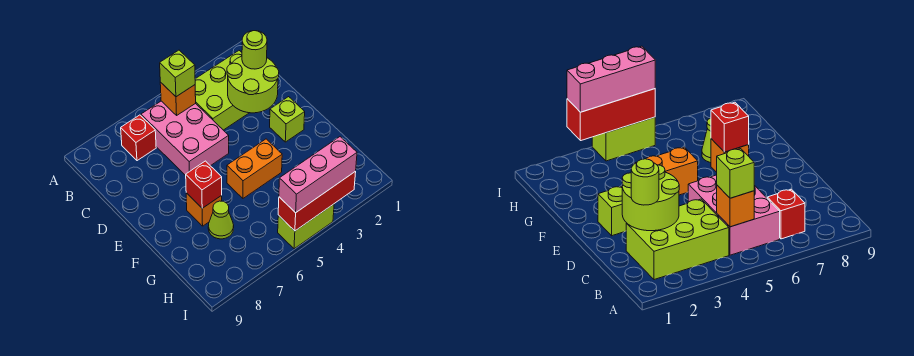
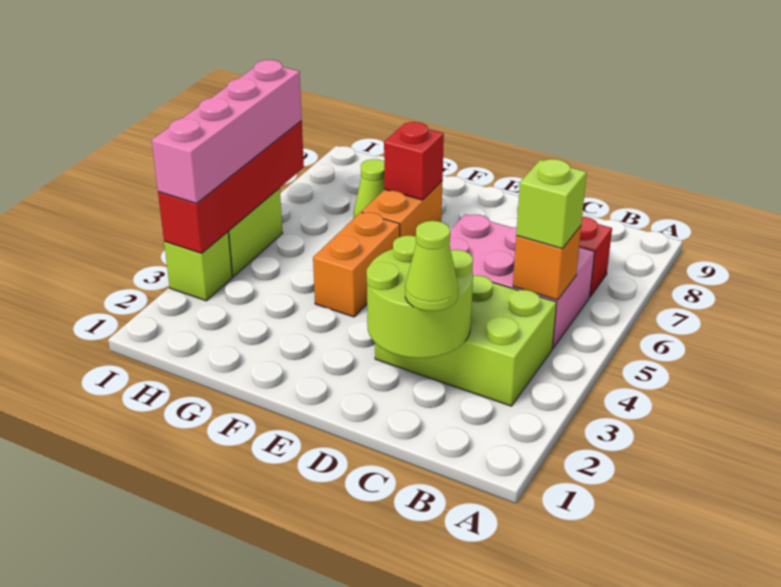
lime 2x3 brick [195,51,249,130] -> lime 2x3 brick turned to [375,275,557,406]
lime 1x1 round brick [242,31,267,69] -> lime 1x1 cone [405,221,458,311]
lime 1x1 brick [270,97,305,142] -> lime 1x1 brick moved to [164,232,232,301]
orange 1x1 brick [186,193,222,226] -> orange 1x2 brick [362,181,442,237]
red 1x3 brick [278,171,356,231] -> red 1x4 brick [158,121,304,253]
pink 1x3 brick [279,137,357,213] -> pink 1x4 brick [152,60,302,203]

